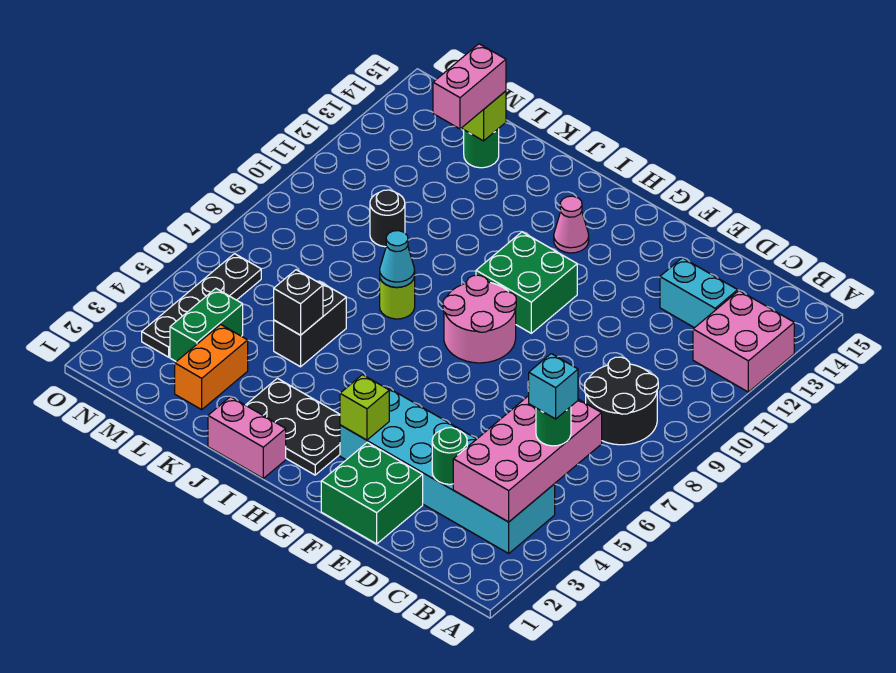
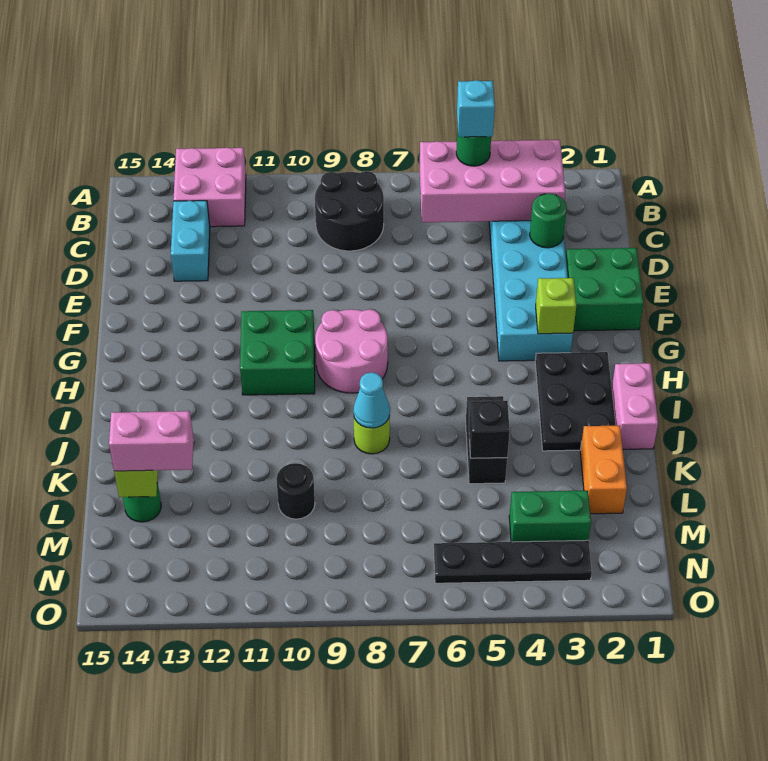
pink 1x1 cone [554,196,589,253] -> none
black 1x2 brick [274,281,346,367] -> black 1x2 brick turned to [466,396,507,484]
orange 1x2 brick [175,324,248,410] -> orange 1x2 brick turned to [580,425,627,514]

